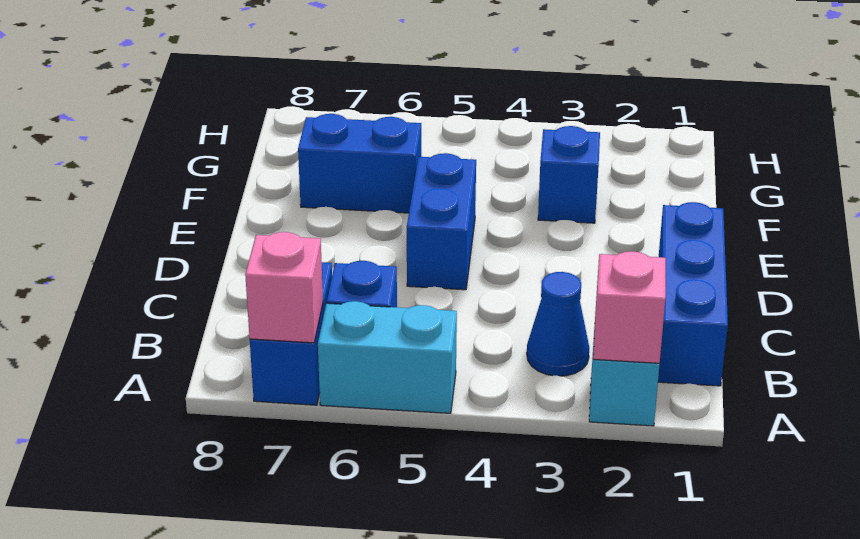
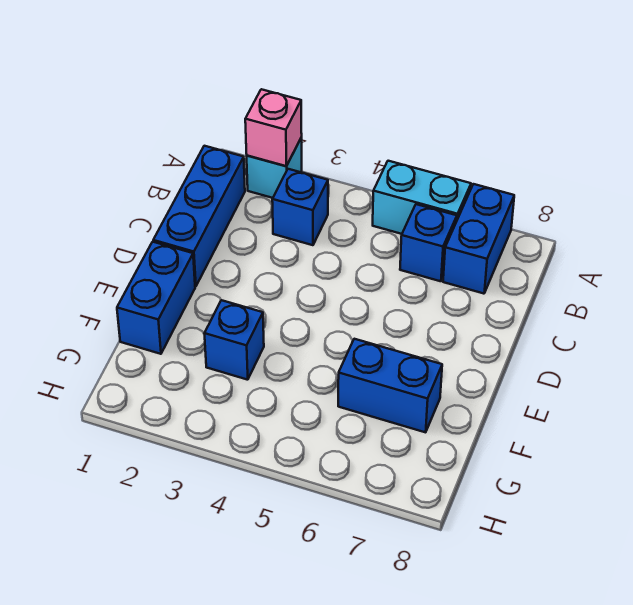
pink 1x1 brick [245,232,323,343] -> none
blue 1x1 cone [527,272,589,376] -> blue 1x1 brick [272,169,328,245]
blue 1x2 brick [407,153,476,290] -> blue 1x2 brick moved to [117,242,195,354]

